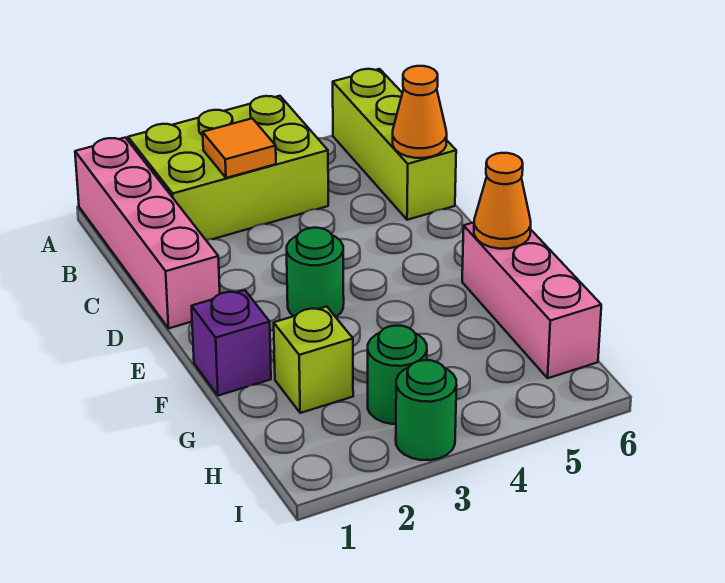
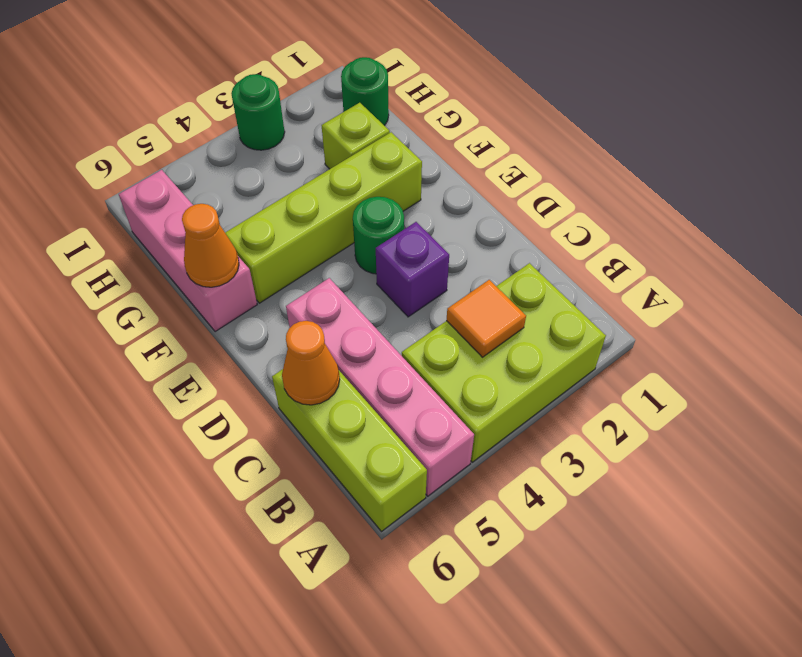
pink 1x4 brick [75,138,220,328] -> pink 1x4 brick moved to [286,278,474,496]
purple 1x1 brick [192,290,271,396] -> purple 1x1 brick moved to [376,222,449,317]
none -> lime 1x4 brick [225,132,422,303]
green 1x1 round brick [368,326,427,424] -> green 1x1 round brick moved to [341,57,389,126]

